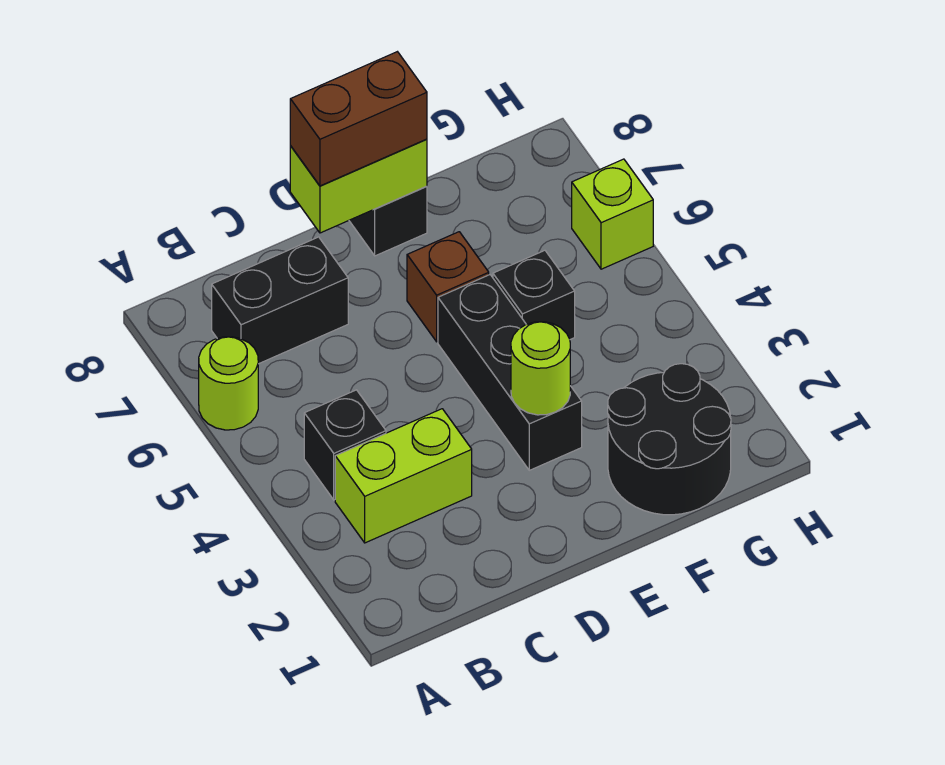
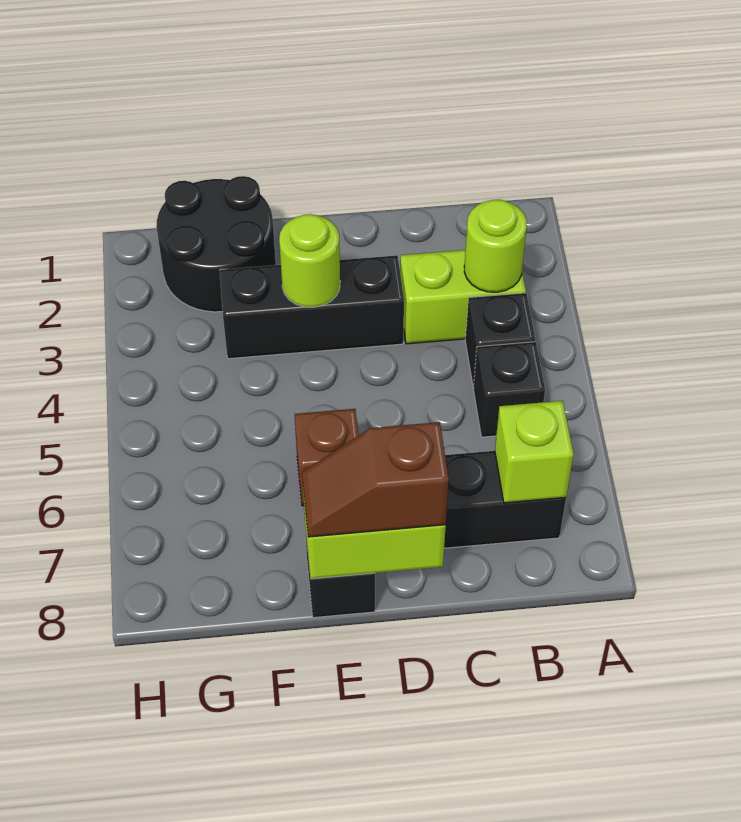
lime 1x1 round brick [199,337,258,430] -> lime 1x1 round brick moved to [464,200,527,292]
brown 1x2 brick [290,52,427,186] -> brown 1x2 slope [302,422,449,537]
black 1x3 brick [438,275,582,470] -> black 1x3 brick turned to [220,255,404,359]
black 1x1 brick [493,250,575,339] -> black 1x1 brick moved to [473,342,545,437]
lime 1x1 brick [572,159,653,269] -> lime 1x1 brick moved to [495,401,574,503]

